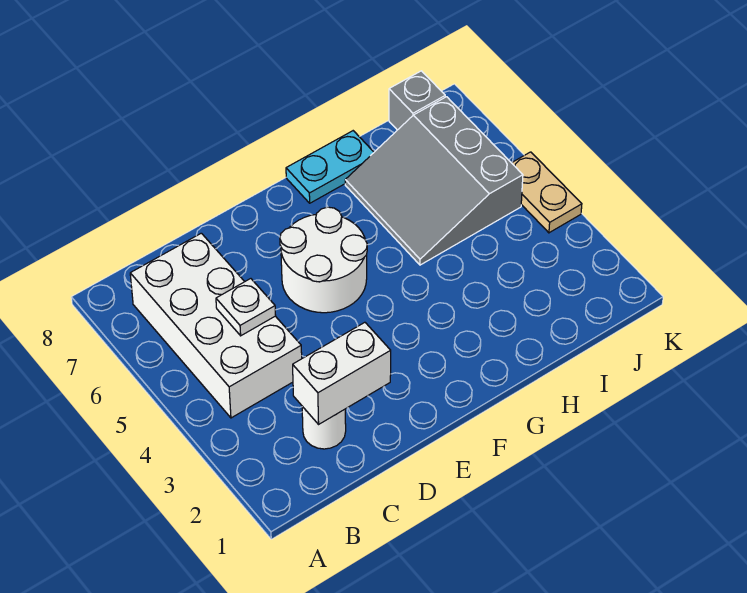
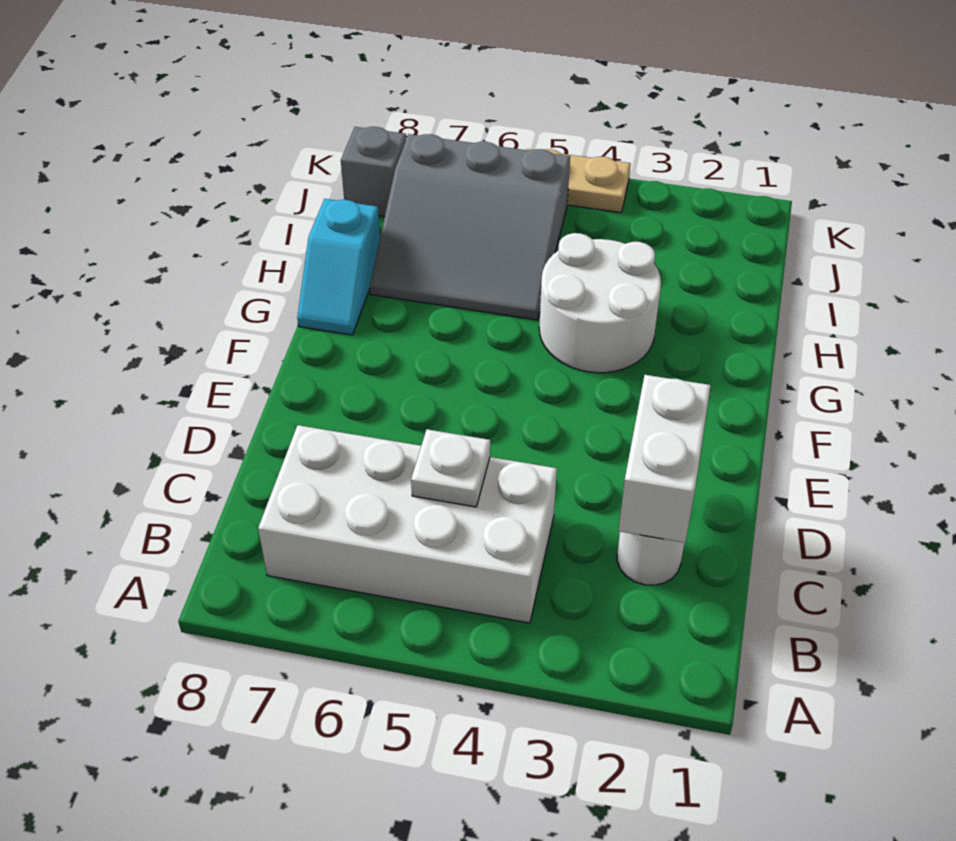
white 2x2 round brick [280,207,367,313] -> white 2x2 round brick moved to [539,233,661,373]
cyan 1x2 plate [286,131,374,203] -> cyan 1x2 slope [297,199,380,335]

